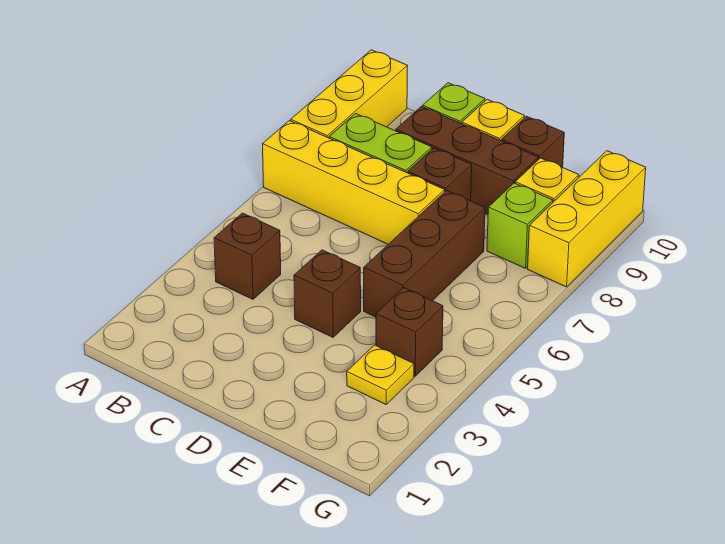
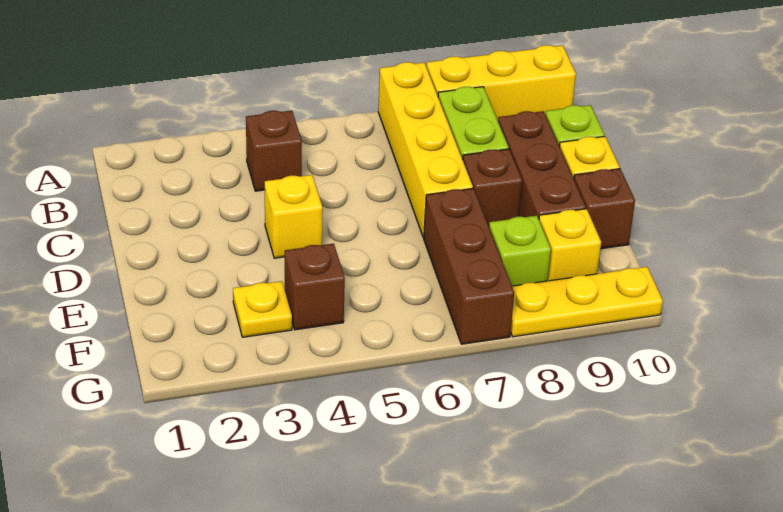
brown 1x1 brick [294,250,361,337] -> yellow 1x1 brick [265,175,322,258]
brown 1x3 brick [364,190,485,317] -> brown 1x3 brick turned to [424,188,514,344]
yellow 1x3 brick [528,151,646,287] -> yellow 1x3 plate [511,267,663,337]

